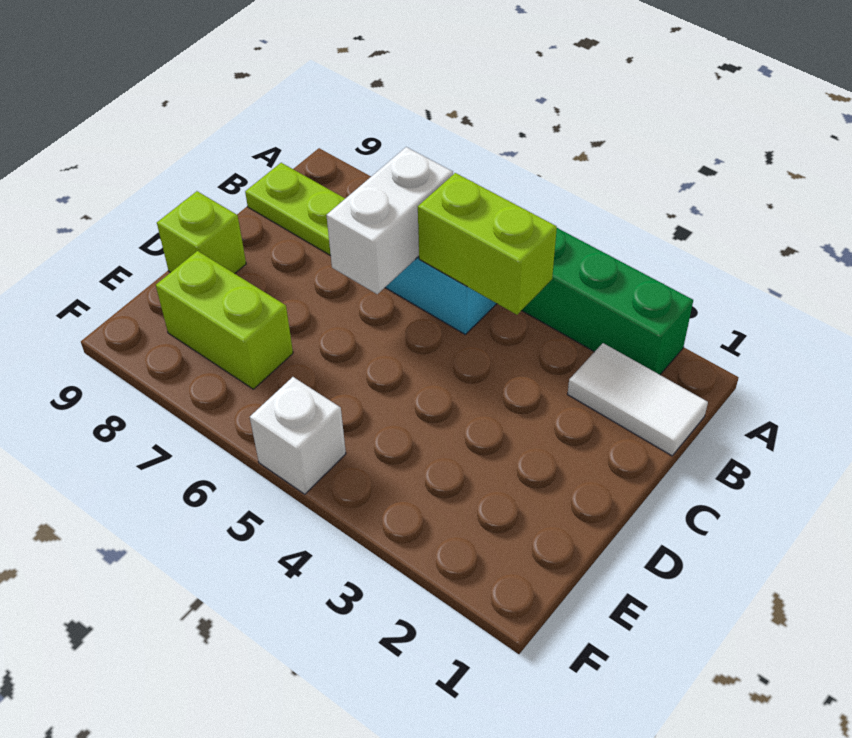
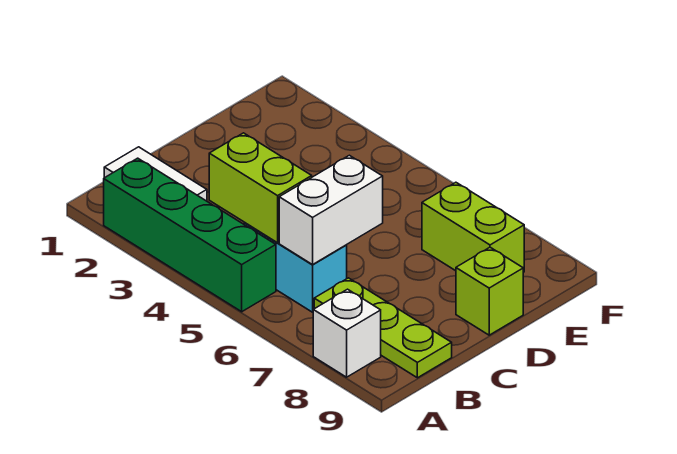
white 1x1 brick [250,377,346,494] -> white 1x1 brick moved to [313,289,381,377]

